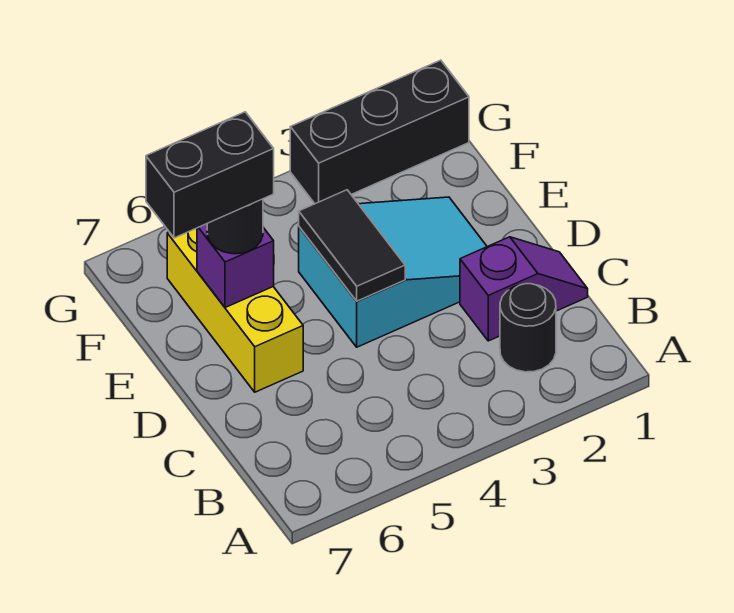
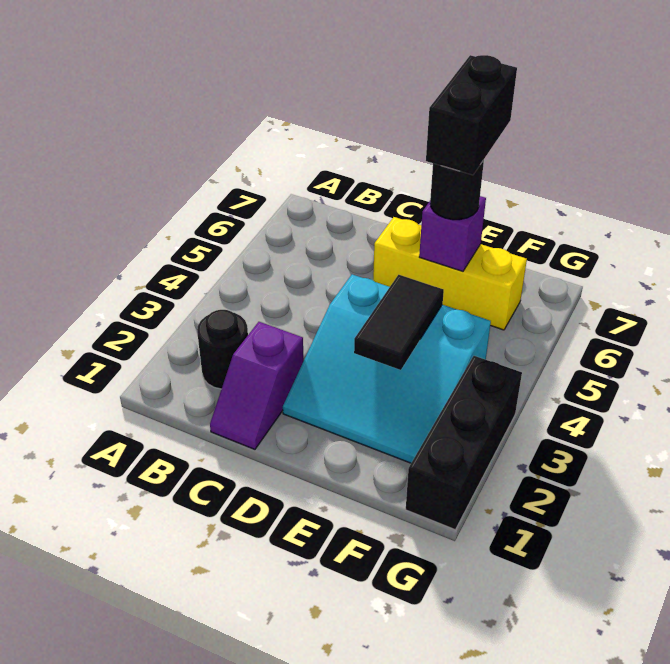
cyan 2x3 slope [299,197,487,347] -> cyan 3x3 slope [283,274,491,463]
black 1x2 tile [299,190,405,301] -> black 1x2 tile turned to [354,275,444,370]

